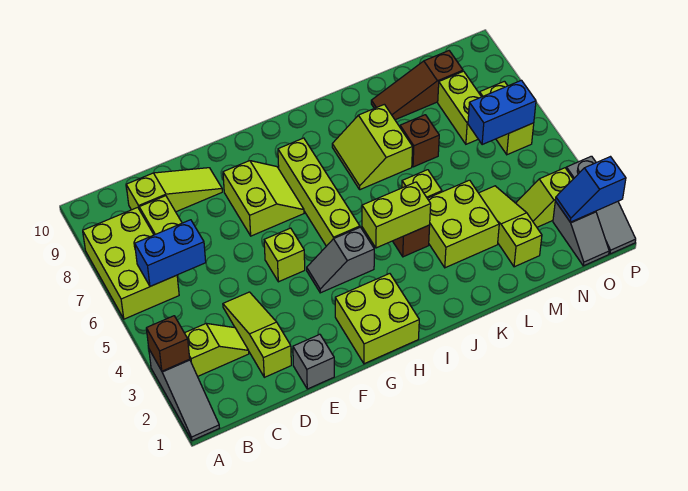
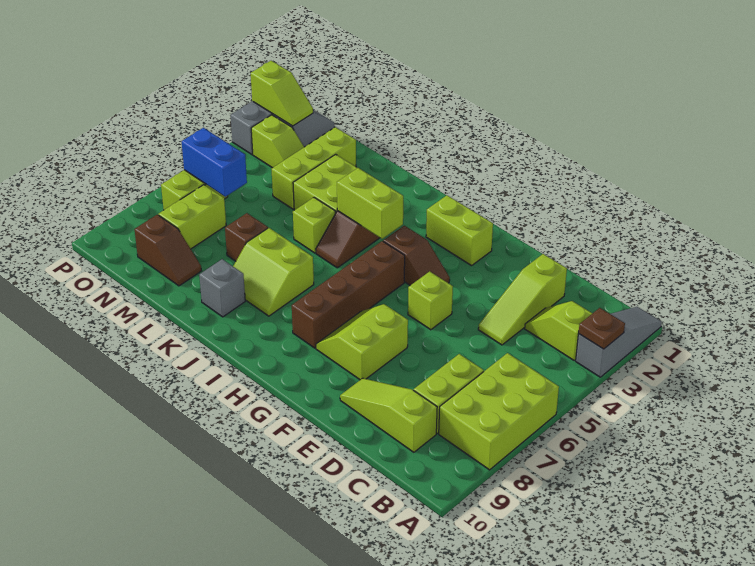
brown 1x1 brick [146,316,190,371] -> brown 1x1 plate [579,308,625,349]
blue 1x2 brick [135,220,206,286] -> none
grey 1x1 brick [293,334,334,389] -> grey 1x1 brick moved to [199,259,245,317]
lime 2x2 brick [335,274,419,364] -> lime 1x2 brick [426,195,493,266]
grey 1x2 slope [307,227,374,293] -> brown 1x2 slope [383,226,450,285]
lime 1x4 brick [278,138,360,246] -> brown 1x4 brick [292,241,405,348]
lime 2x2 slope [332,104,413,190] -> lime 2x2 slope turned to [233,228,314,316]
brown 1x3 slope [371,51,463,120] -> brown 1x2 slope [134,215,201,286]
lime 1x3 slope [479,186,542,267] -> lime 1x3 brick [272,127,356,209]
blue 1x2 slope [555,157,626,222] -> lime 1x2 slope [251,61,313,126]

